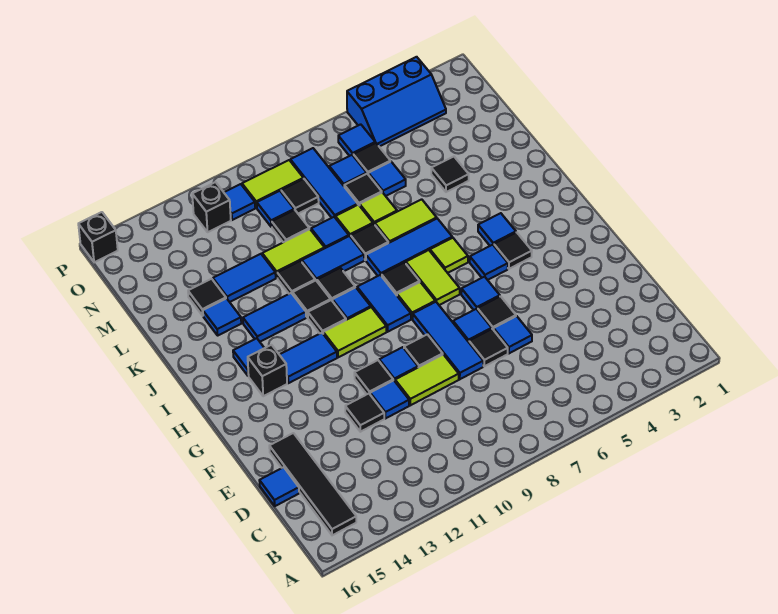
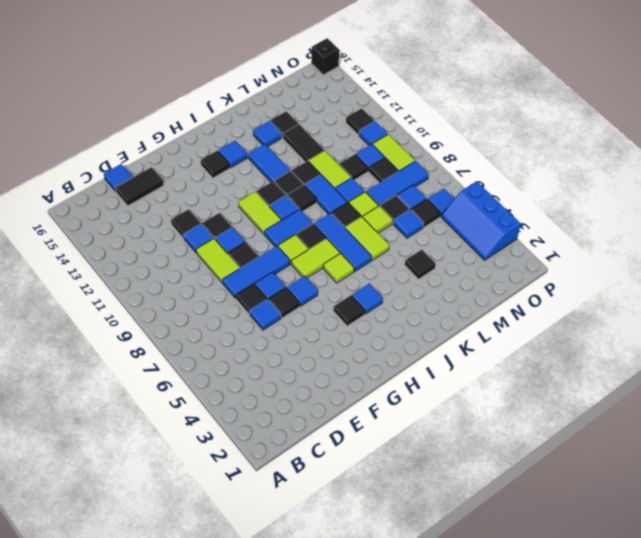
black 1x4 tile [269,433,356,535] -> black 1x2 tile [116,167,164,206]
blue 1x1 tile [470,245,508,280] -> none
blue 1x2 tile [279,333,337,383] -> none
black 1x1 brick [248,345,287,396] -> black 1x1 tile [201,151,230,178]
blue 1x2 tile [213,254,276,302] -> black 1x2 tile [283,124,324,162]
black 1x1 brick [192,182,231,232] -> black 1x1 tile [346,108,374,135]

